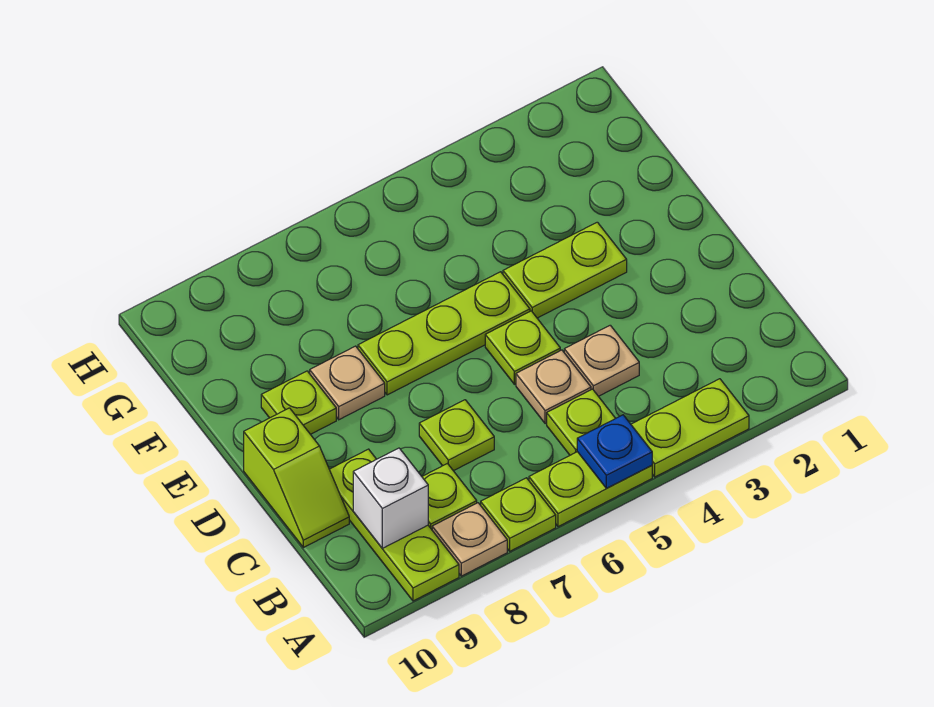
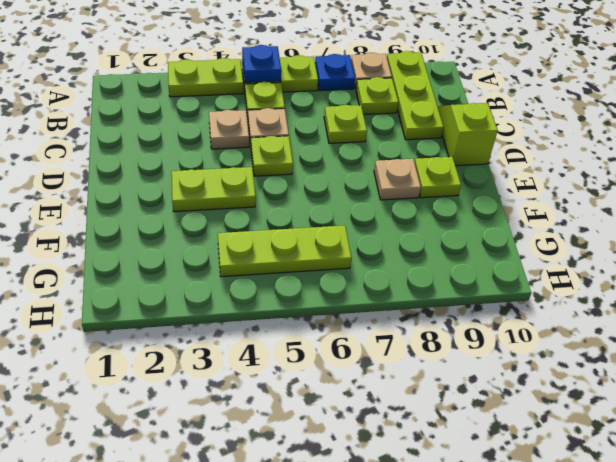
lime 1x1 plate [481,478,556,551] -> blue 1x1 plate [315,54,355,91]
white 1x1 brick [353,448,428,548] -> none
lime 1x3 plate [358,272,530,395] -> lime 1x3 plate moved to [218,226,351,277]

